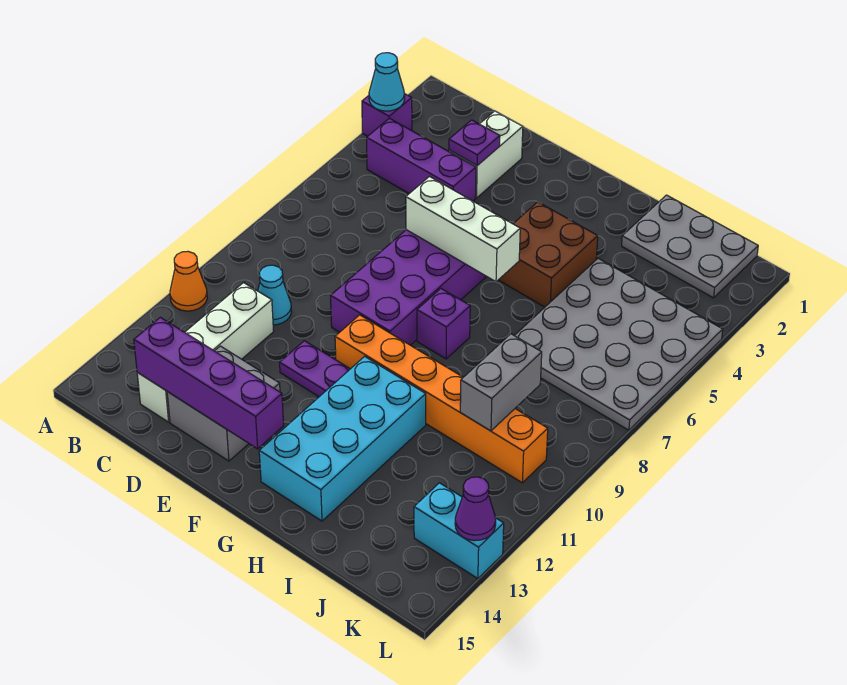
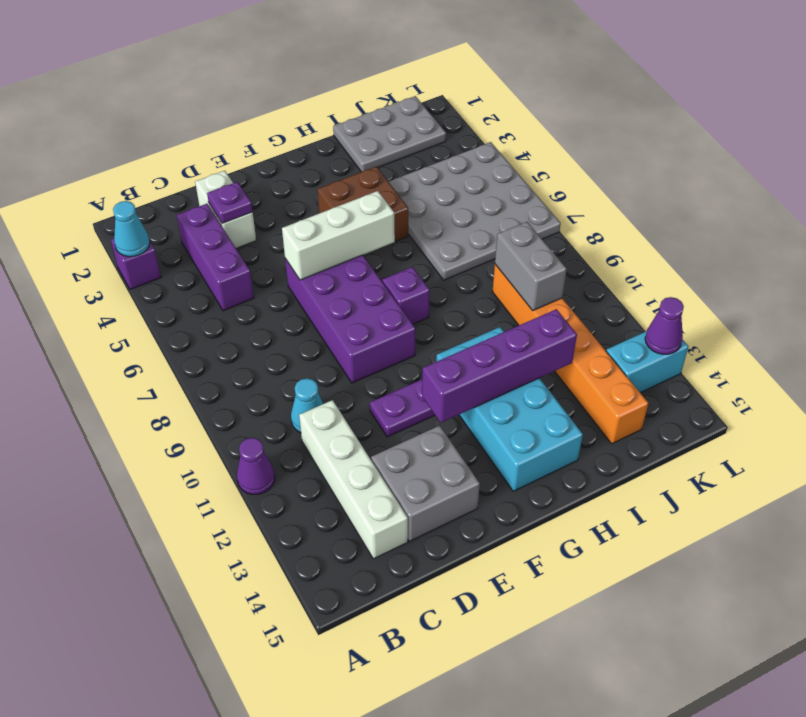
orange 1x1 cone [170,251,207,311] -> purple 1x1 cone [237,438,275,494]
purple 1x3 brick [367,118,476,201] -> purple 1x3 brick turned to [177,204,254,311]
purple 1x4 brick [134,317,284,449] -> purple 1x4 brick moved to [422,309,577,423]
orange 1x6 brick [335,315,548,483] -> orange 1x6 brick turned to [492,264,648,444]

